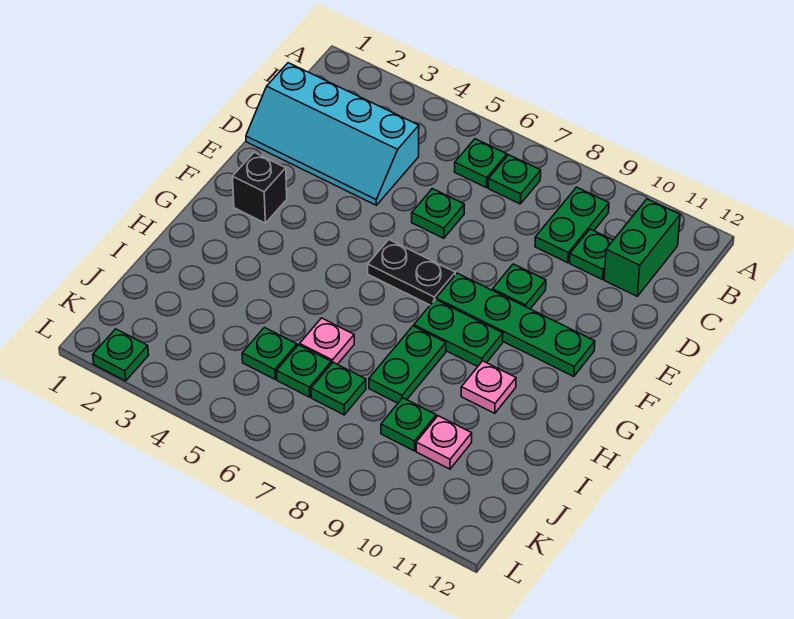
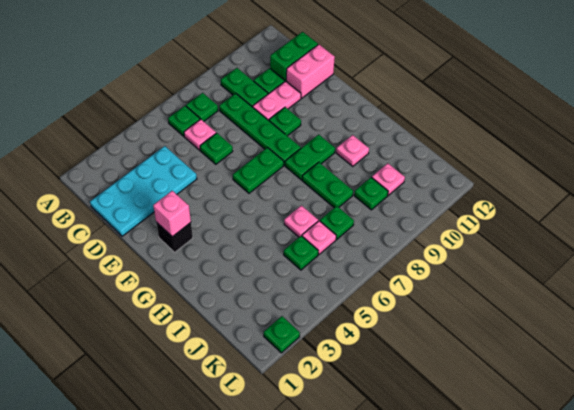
green 1x2 brick [604,199,680,296] -> green 1x2 brick turned to [270,32,318,81]
cyan 2x4 slope [246,63,419,205] -> cyan 2x4 plate [90,146,197,236]
none -> pink 1x1 plate [184,119,216,150]
none -> pink 1x2 plate [253,81,301,120]
none -> pink 1x2 brick [286,45,335,98]
none -> pink 1x1 brick [153,191,191,237]
black 1x2 plate [368,240,455,305] -> green 1x2 plate [233,148,284,193]
green 1x4 plate [436,273,595,377] -> green 1x4 plate turned to [219,93,301,165]
green 1x1 plate [277,345,331,397] -> pink 1x1 plate [302,221,336,254]

